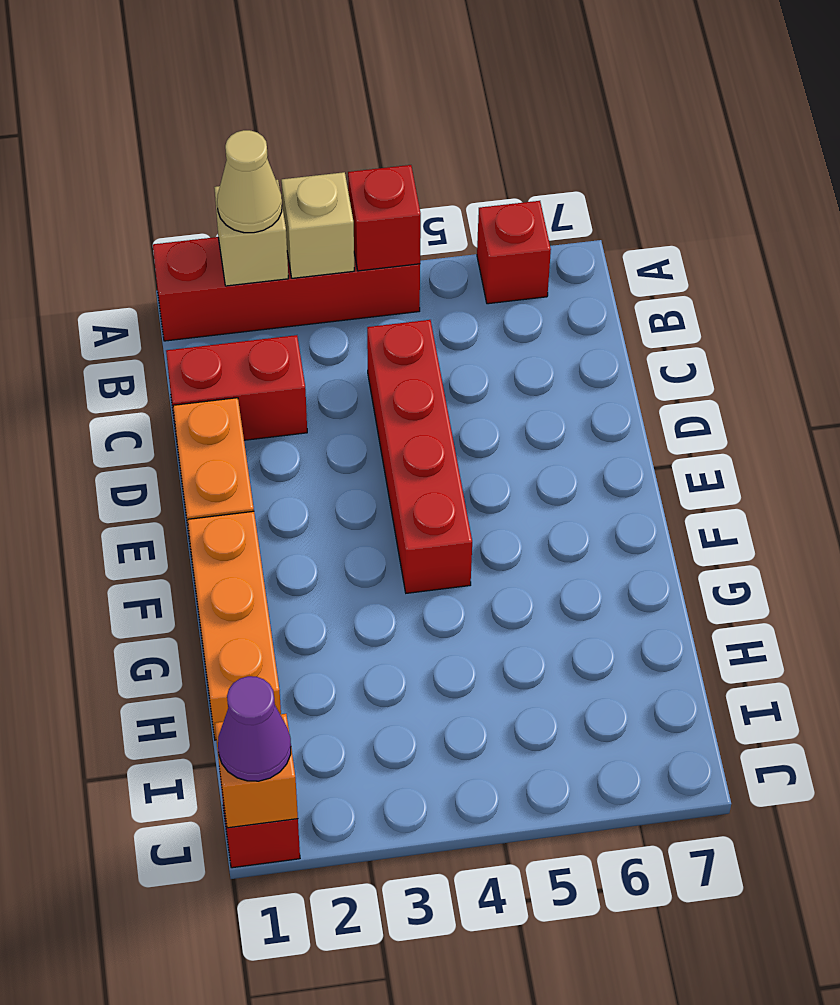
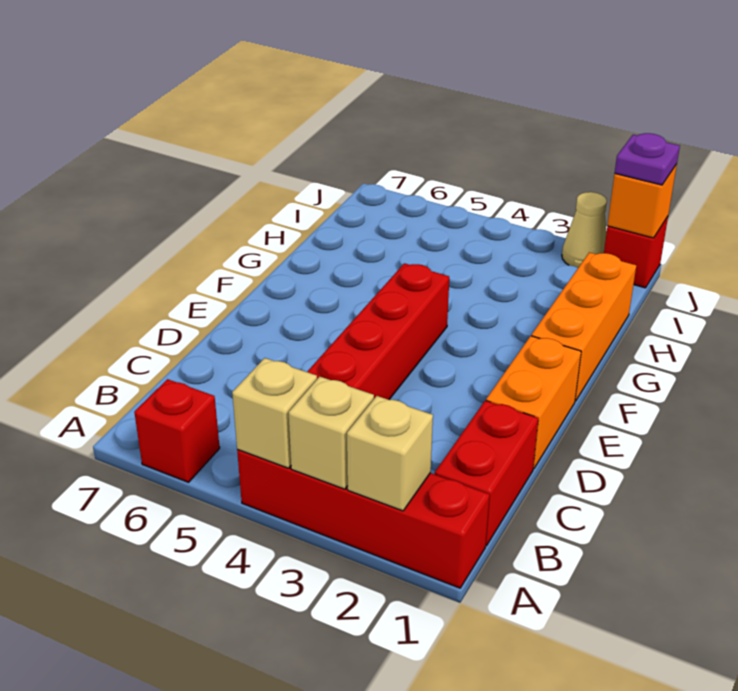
tan 1x1 cone [217,130,282,233] -> tan 1x1 cone moved to [562,192,607,268]
red 1x1 brick [348,165,421,271] -> tan 1x1 brick [232,358,317,468]
red 1x2 brick [166,335,307,440] -> red 1x2 brick turned to [435,400,538,546]
purple 1x1 cone [218,676,291,781] -> purple 1x1 plate [615,133,680,185]

